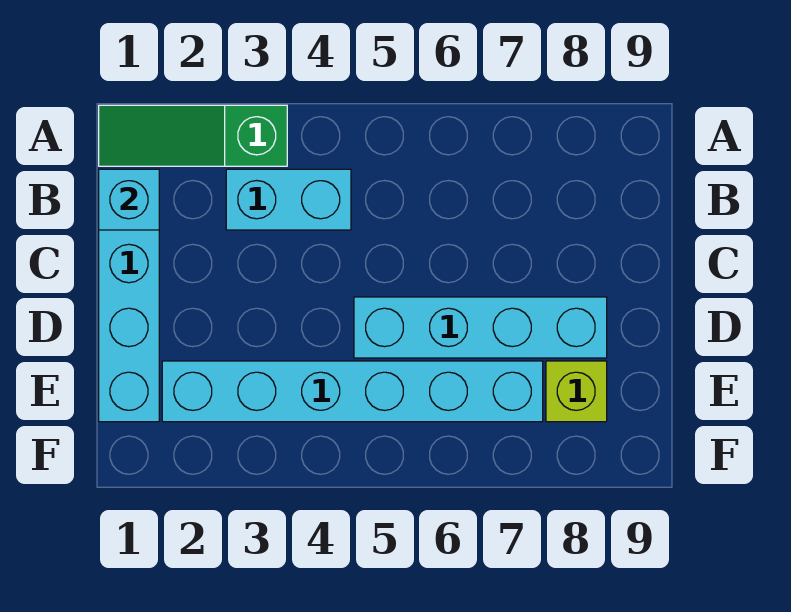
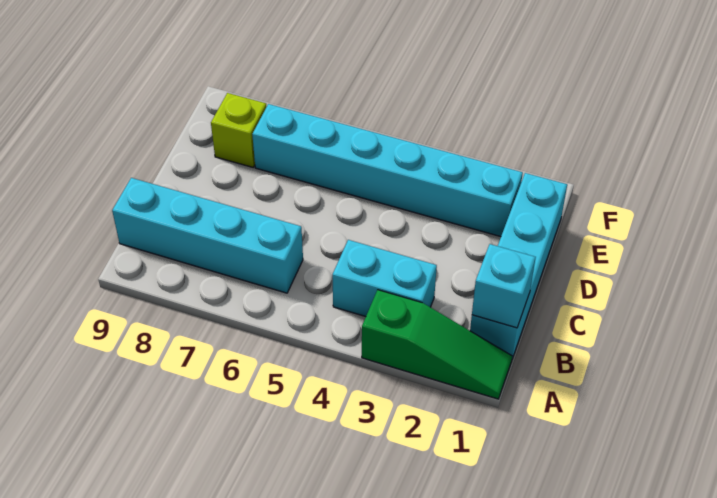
cyan 1x4 brick [354,297,607,358] -> cyan 1x4 brick moved to [112,178,303,293]

